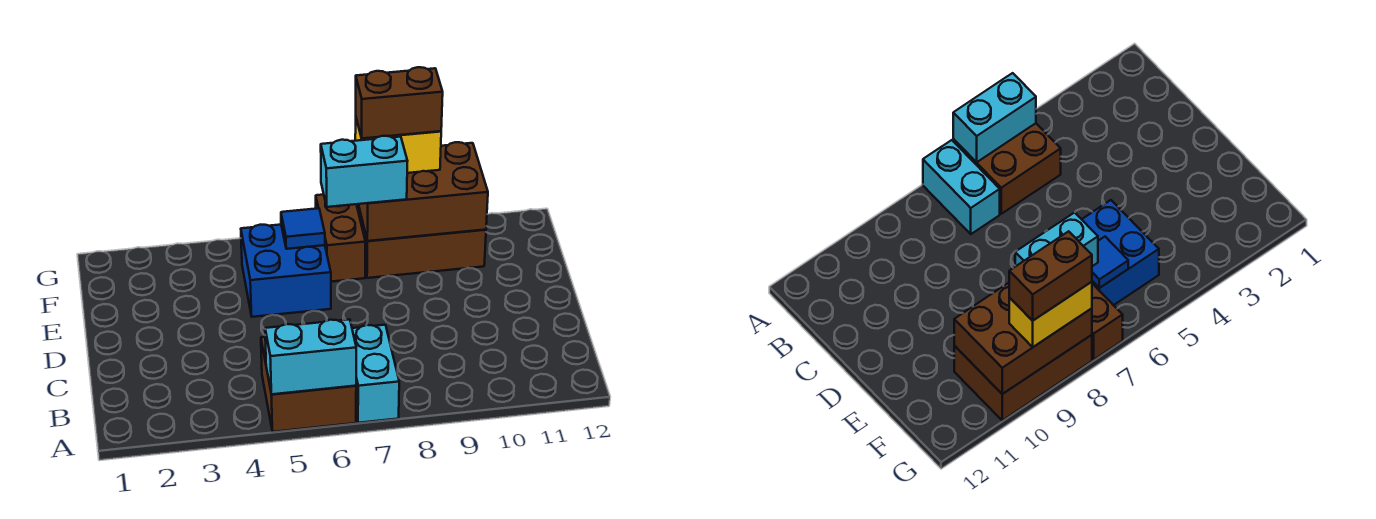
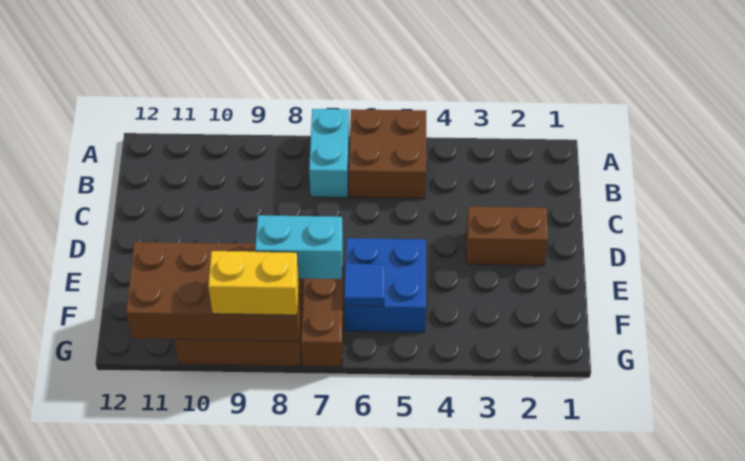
cyan 1x2 brick [265,319,356,394] -> none
brown 2x3 brick [358,142,488,241] -> brown 2x4 brick [126,242,302,341]
brown 1x2 brick [356,67,443,138] -> brown 1x2 brick moved to [466,207,548,266]

